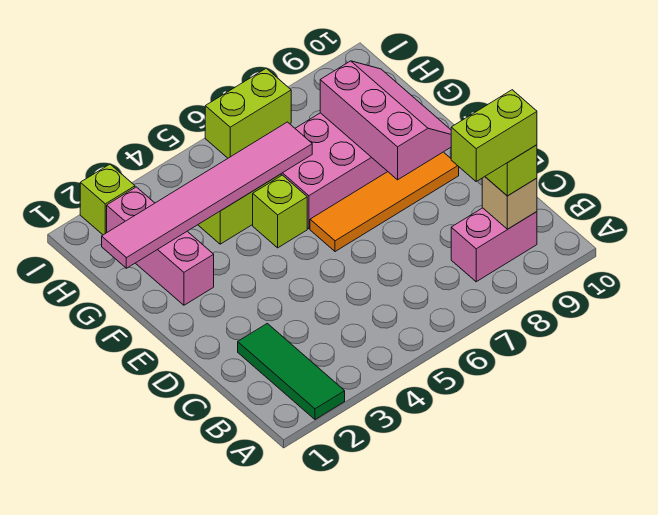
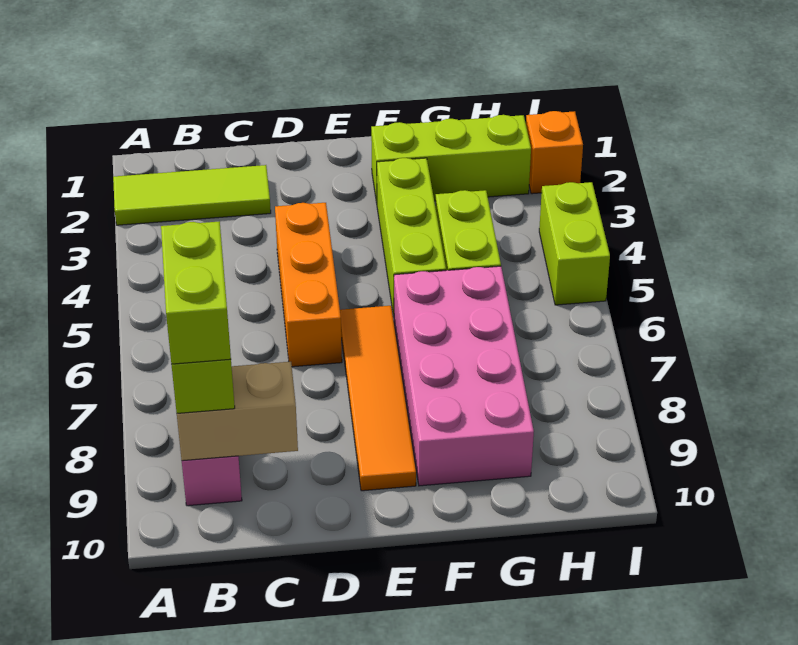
green 1x3 tile [238,323,345,419] -> lime 1x3 tile [113,165,271,225]
tan 1x1 brick [482,177,537,229] -> tan 1x2 brick [177,362,298,461]
none -> orange 1x3 brick [275,203,342,367]
pink 2x3 slope [320,61,451,180] -> none
pink 1x3 brick [107,187,214,305] -> lime 1x3 brick [371,115,531,203]
lime 1x1 brick [253,175,307,248] -> lime 1x3 brick [377,158,446,316]
pink 1x6 tile [102,122,312,268] -> none
lime 1x1 brick [80,164,135,235] -> orange 1x1 brick [526,111,583,194]
lime 1x2 brick [205,68,291,158] -> lime 1x2 brick moved to [539,182,610,305]

